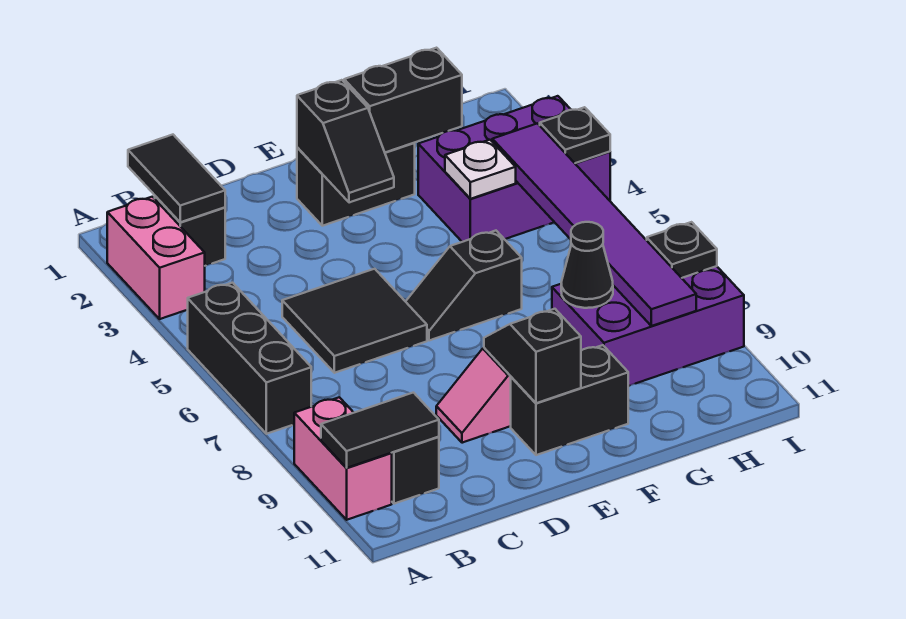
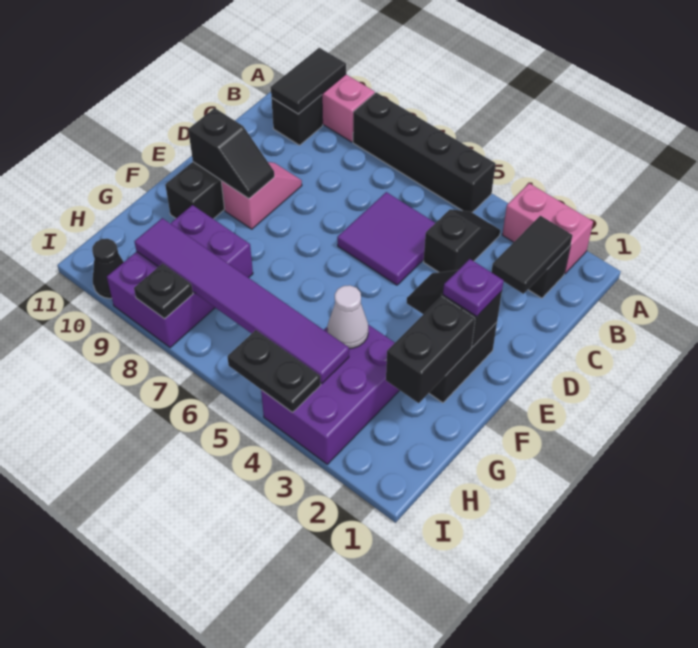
black 1x3 brick [188,283,311,434] -> black 1x4 brick [353,92,496,212]
black 1x2 tile [128,135,225,222] -> black 1x2 tile turned to [491,216,573,294]
black 2x2 tile [282,269,427,373] -> purple 2x2 tile [337,192,435,285]
none -> purple 1x1 plate [443,259,504,317]
black 1x2 slope [406,231,522,341] -> black 1x2 slope moved to [424,209,500,272]
white 1x1 plate [445,140,516,199] -> white 1x1 cone [327,285,368,349]
black 1x1 cone [561,222,613,308] -> black 1x1 cone moved to [92,239,123,299]
black 1x1 plate [540,107,610,163] -> black 1x2 plate [227,330,321,413]

